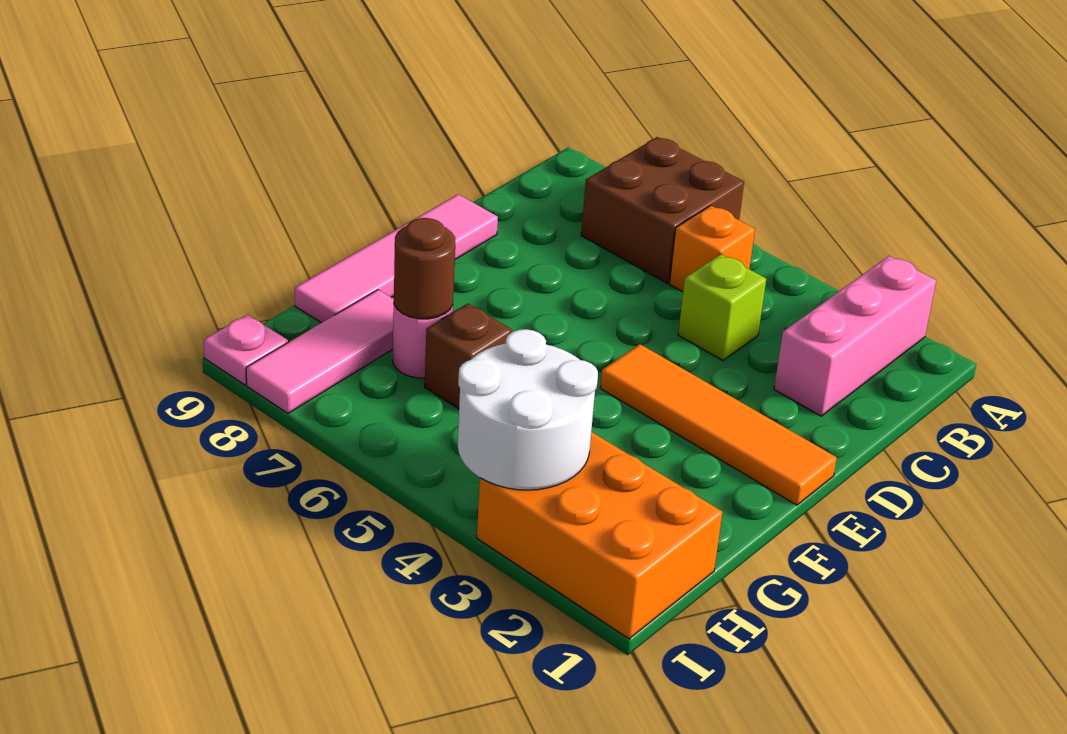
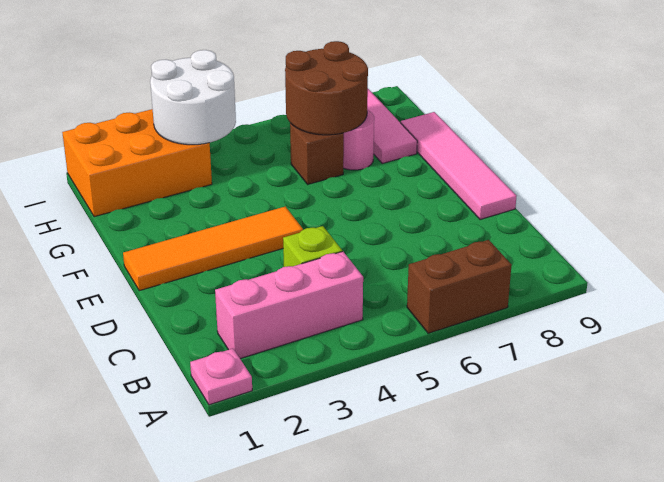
pink 1x3 brick [774,256,936,416] -> pink 1x3 brick turned to [215,251,363,359]
brown 2x2 brick [581,137,744,283] -> brown 1x2 brick [407,240,511,333]
orange 1x1 brick [669,206,755,292] -> none
brown 1x1 round brick [394,218,455,319] -> brown 2x2 round brick [285,41,368,135]
pink 1x1 plate [204,314,288,385] -> pink 1x1 plate moved to [190,349,252,405]

